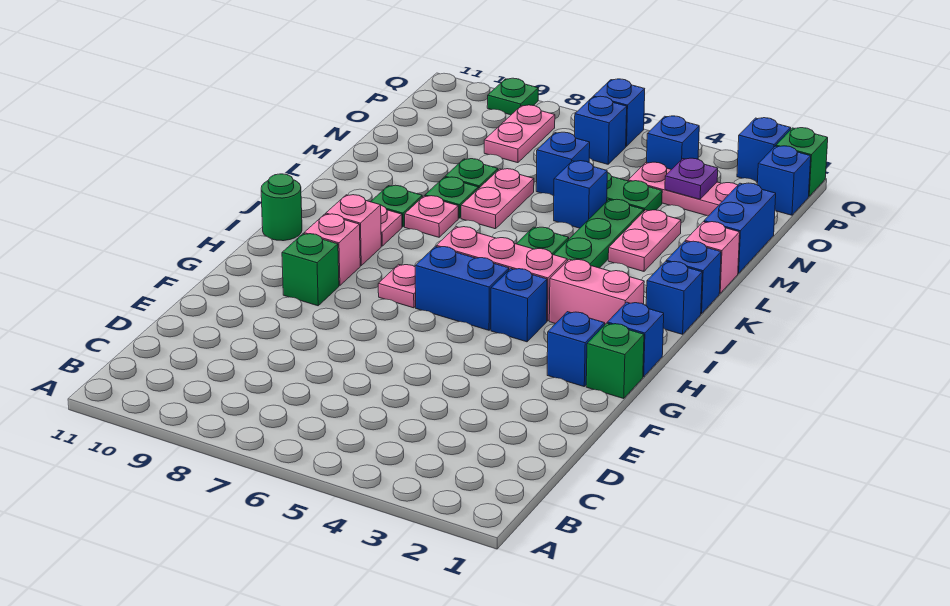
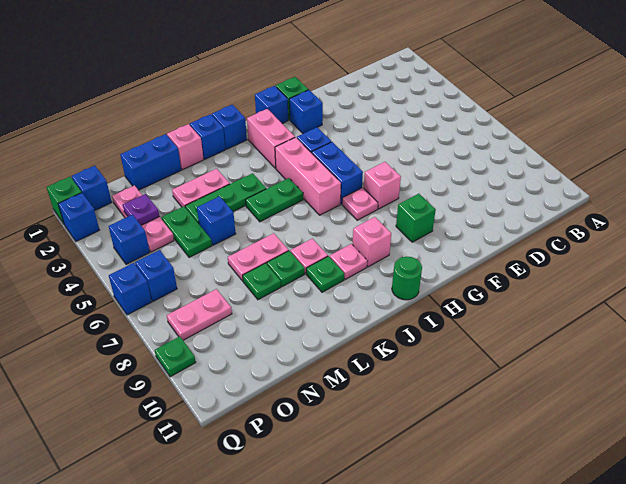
pink 1x1 brick [304,214,360,286] -> pink 1x1 brick moved to [364,162,401,209]
blue 1x1 brick [536,132,590,196] -> none

